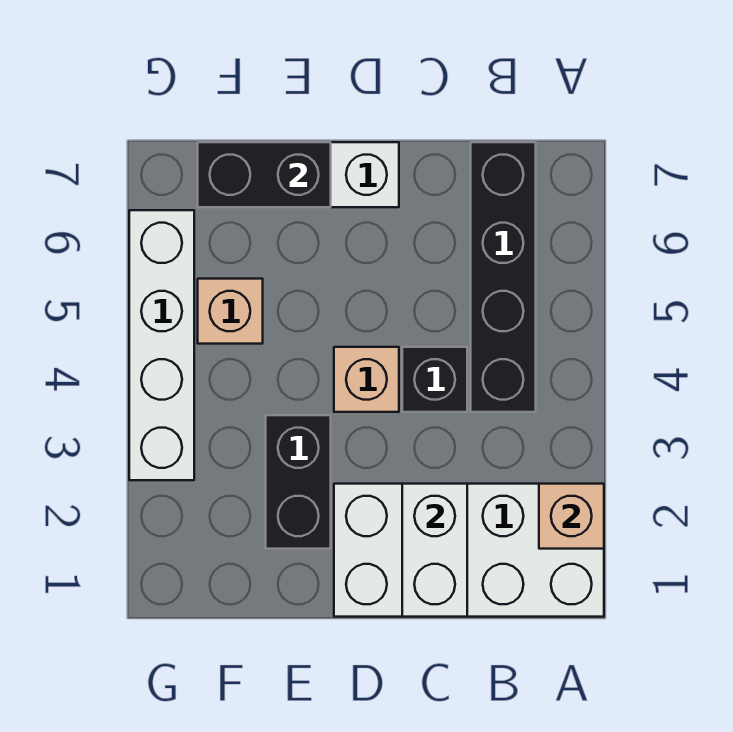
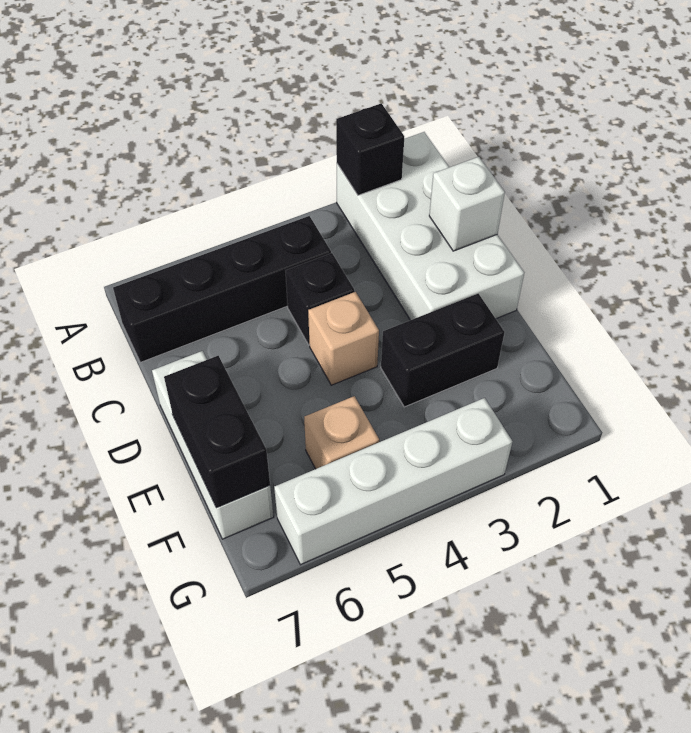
tan 1x1 brick [539,484,604,549] -> black 1x1 brick [336,103,404,195]
white 1x2 brick [402,484,467,617] -> white 1x1 brick [429,157,505,251]

